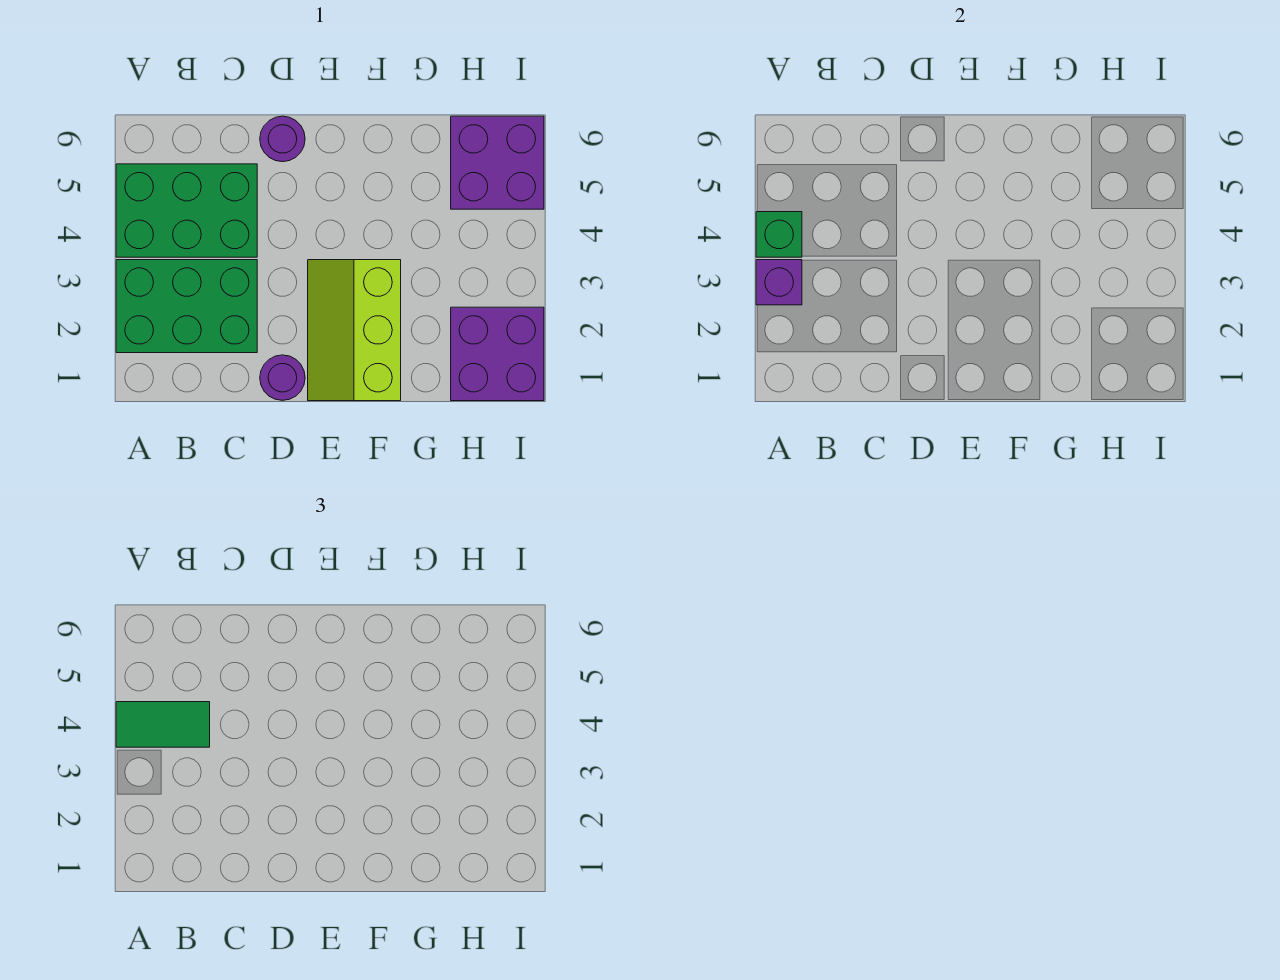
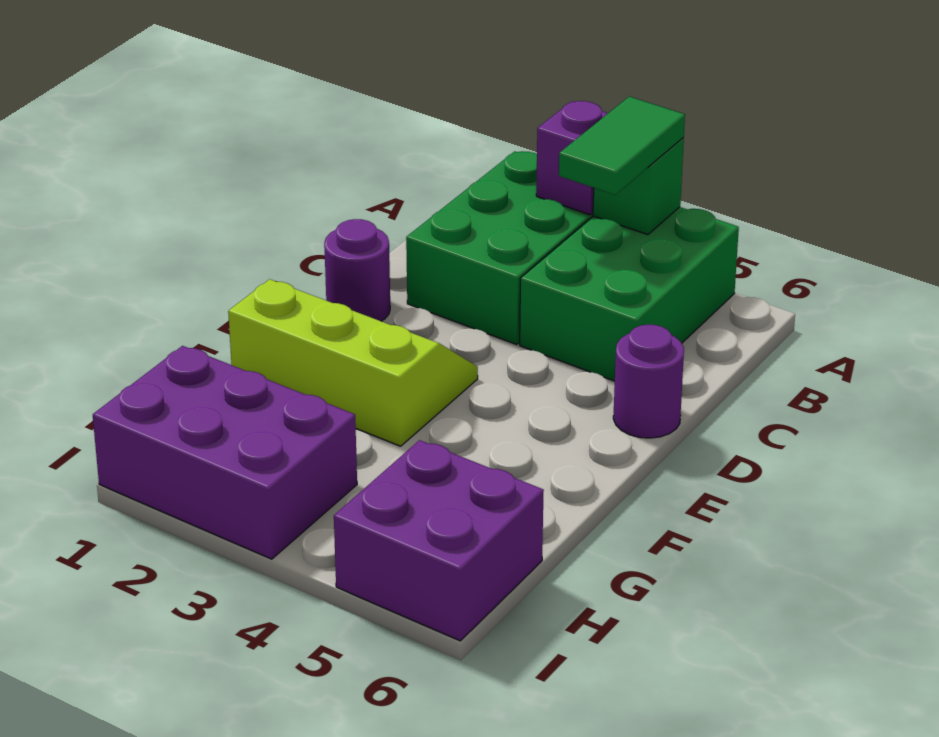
purple 2x2 brick [451,307,544,401] -> purple 2x3 brick [93,346,357,559]

